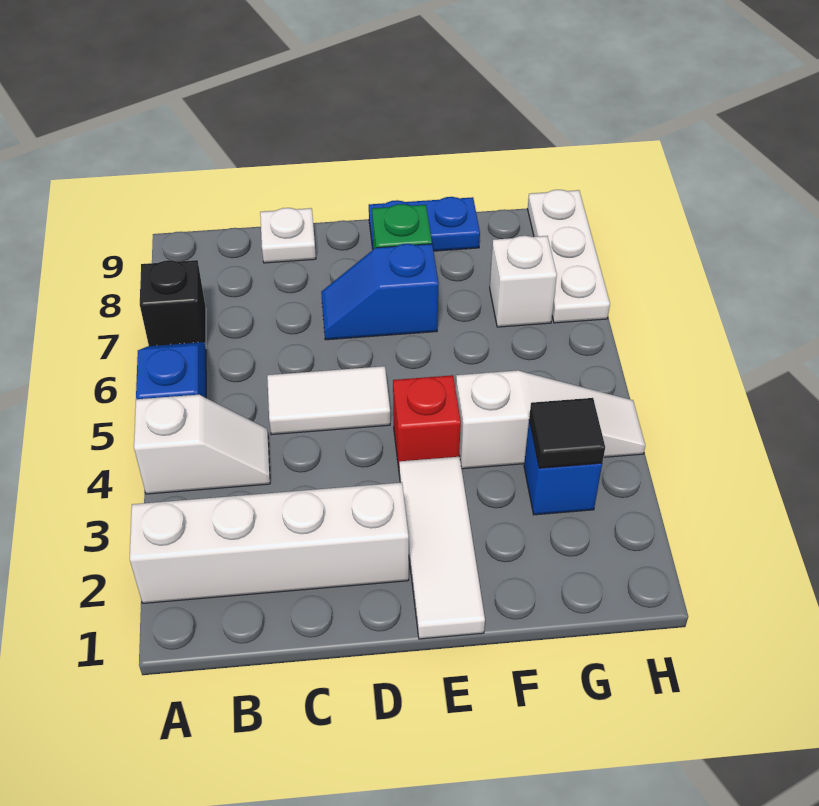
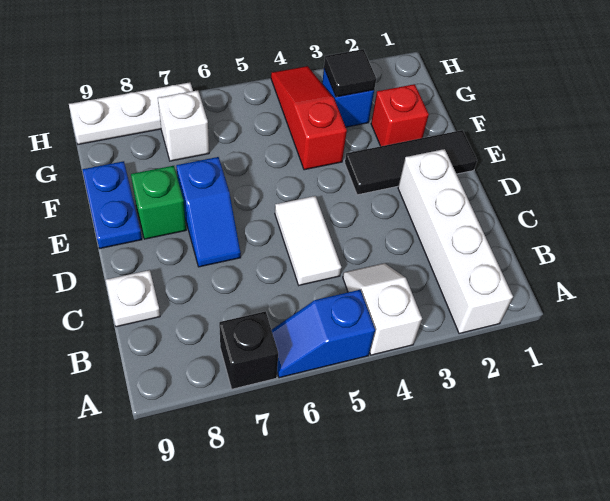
white 1x3 tile [399,457,485,639] -> black 1x3 tile [345,130,477,195]
red 1x1 brick [393,375,461,468] -> red 1x1 brick moved to [371,84,429,146]
white 1x3 slope [456,370,645,469] -> red 1x3 slope [271,66,347,170]

